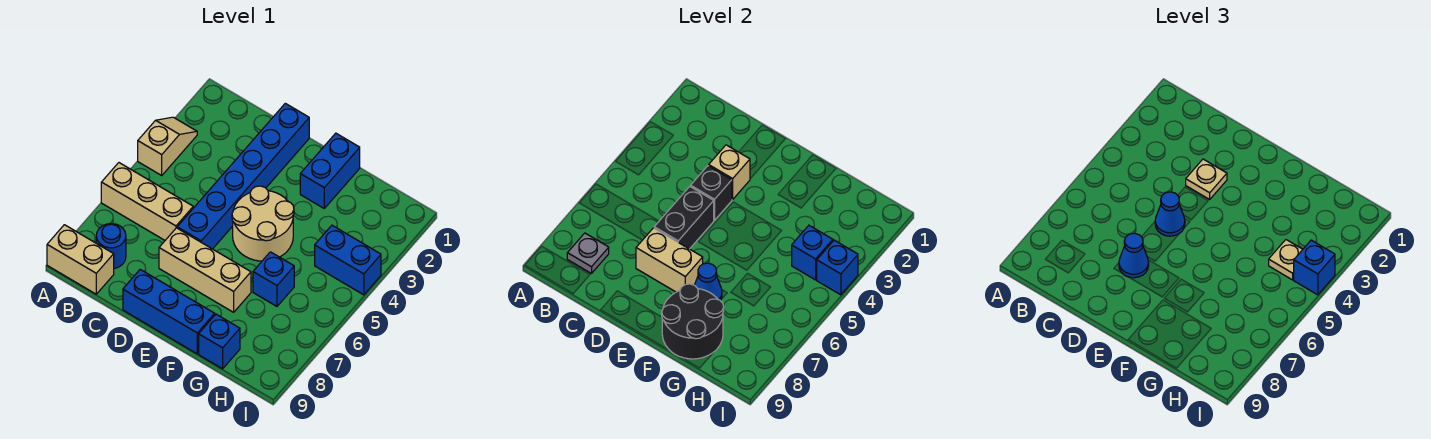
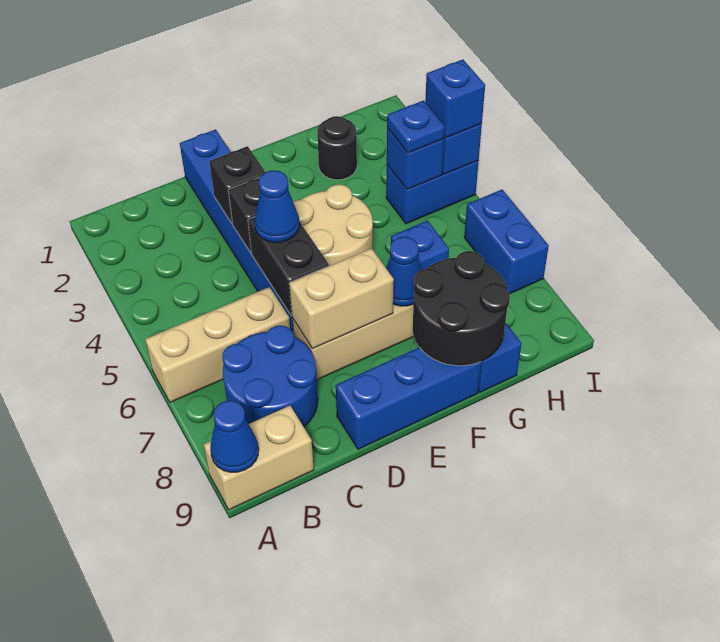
tan 1x2 slope [138,117,197,175] -> none
blue 1x1 round brick [96,224,126,268] -> blue 2x2 round brick [222,326,318,427]
grey 1x1 plate [567,233,609,274] -> none
tan 1x1 brick [709,145,750,200] -> black 1x1 brick [210,146,265,224]
tan 1x1 plate [1186,159,1227,199] -> none
blue 1x1 cone [1119,233,1149,278] -> blue 1x1 cone moved to [210,401,259,472]
blue 1x2 brick [300,133,360,208] -> blue 1x2 brick moved to [464,189,549,294]
none -> black 1x1 round brick [317,116,357,180]
tan 1x1 plate [1269,240,1303,280] -> blue 1x1 plate [387,101,445,153]

